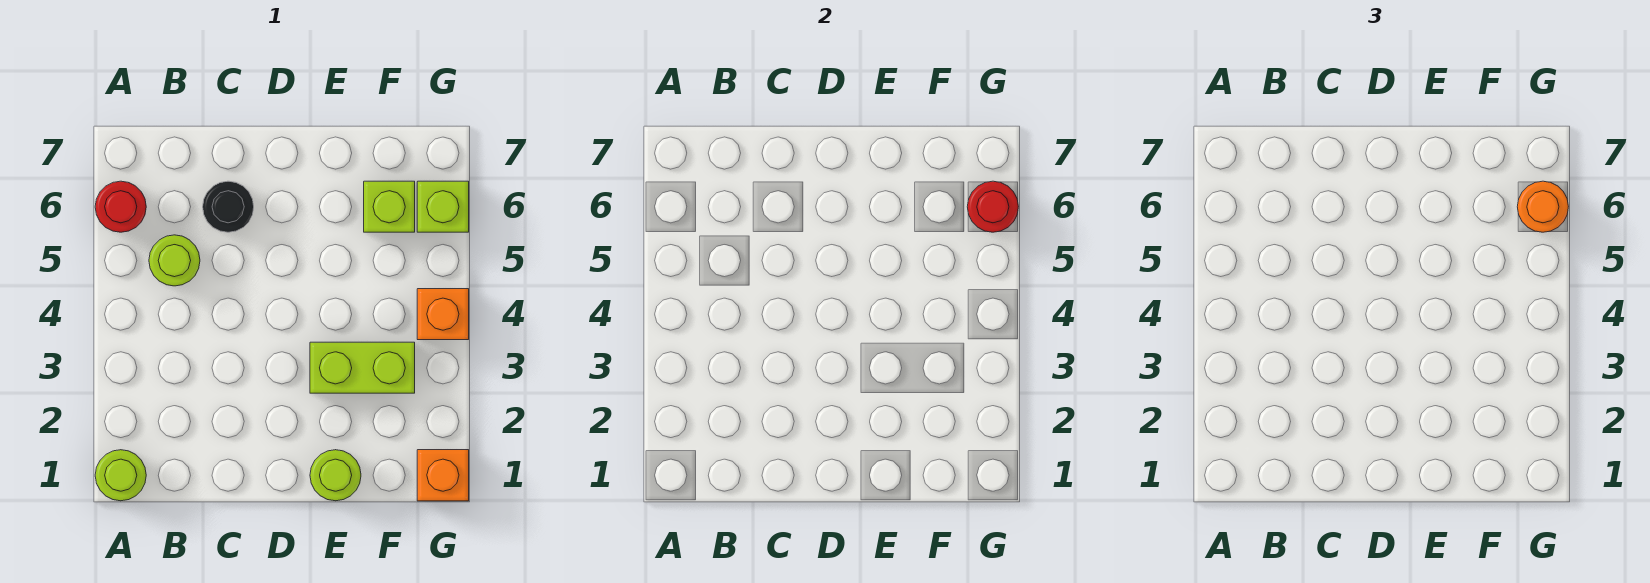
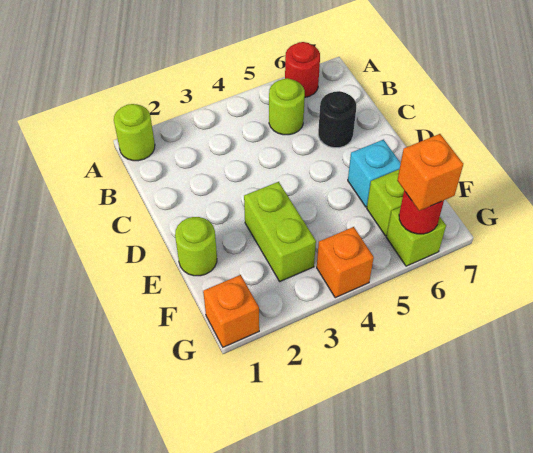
none -> cyan 1x1 brick [348,140,401,207]
orange 1x1 round brick [1517,181,1568,232] -> orange 1x1 brick [397,134,463,211]

